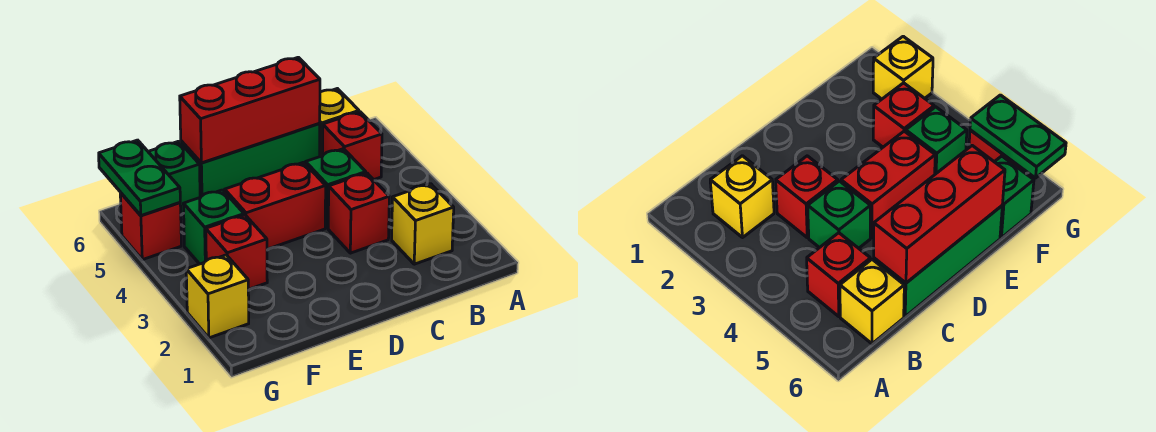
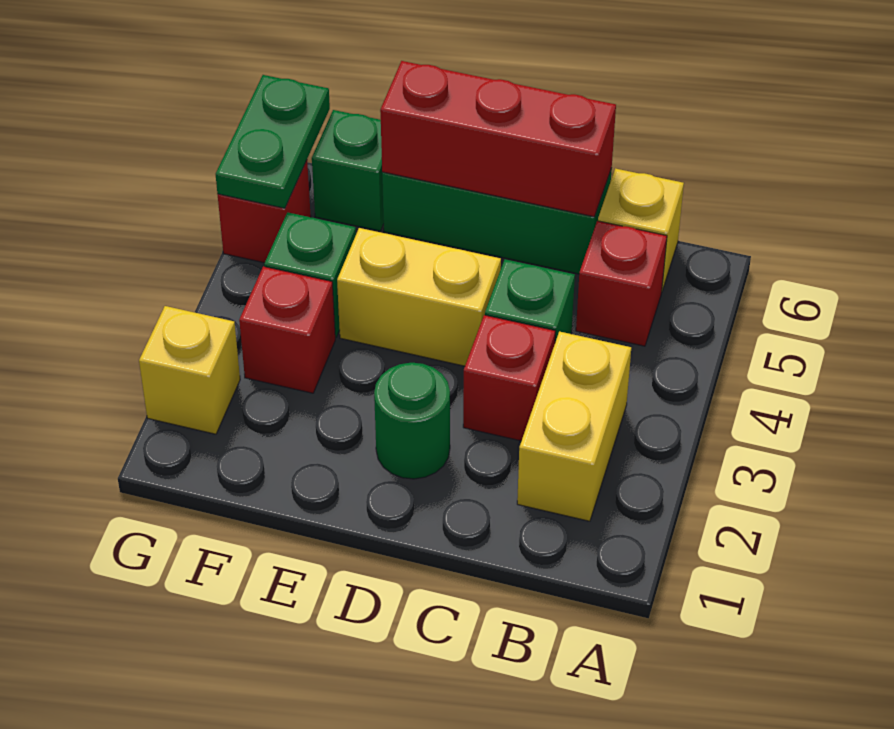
yellow 1x1 brick [392,184,454,264] -> yellow 1x2 brick [517,331,631,521]
none -> green 1x1 round brick [374,363,450,479]
red 1x2 brick [225,162,326,249] -> yellow 1x2 brick [337,228,501,366]

